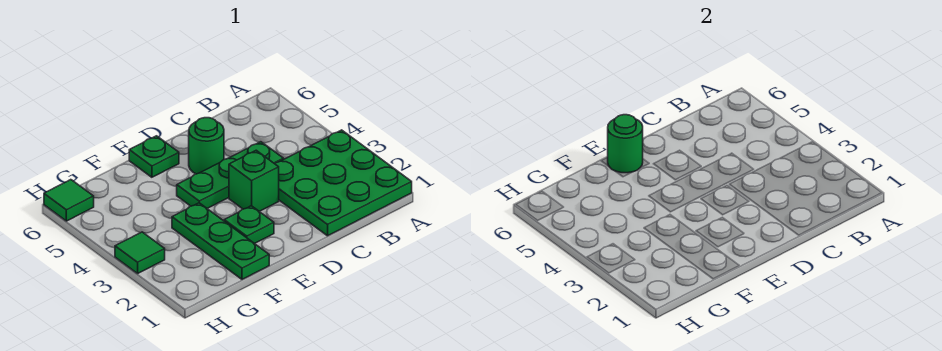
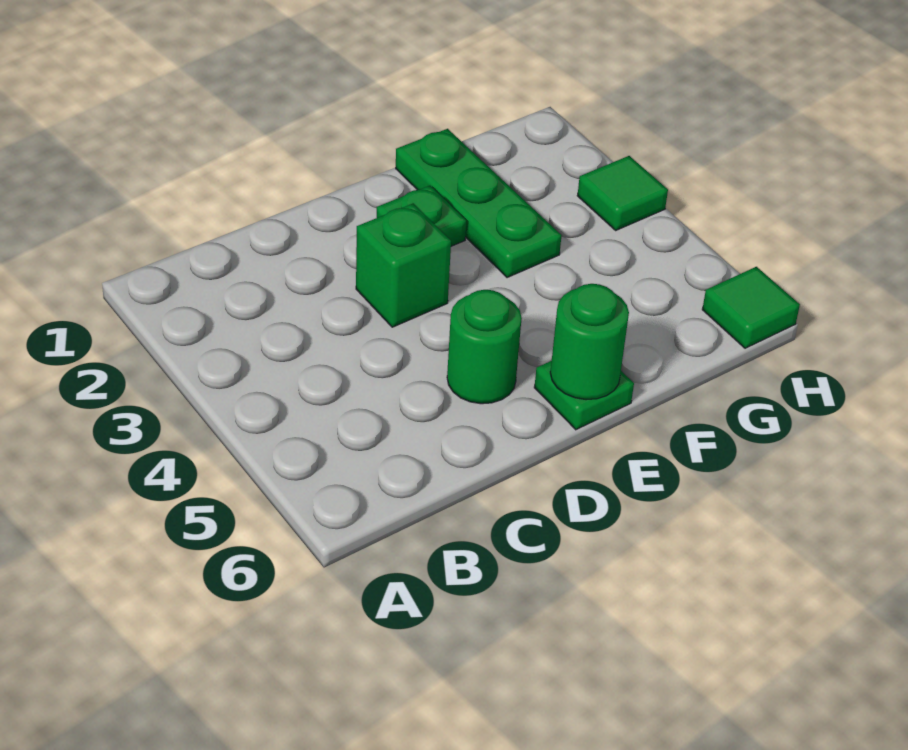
green 3x3 plate [275,130,412,236] -> none
green 1x3 plate [177,142,284,208] -> none

